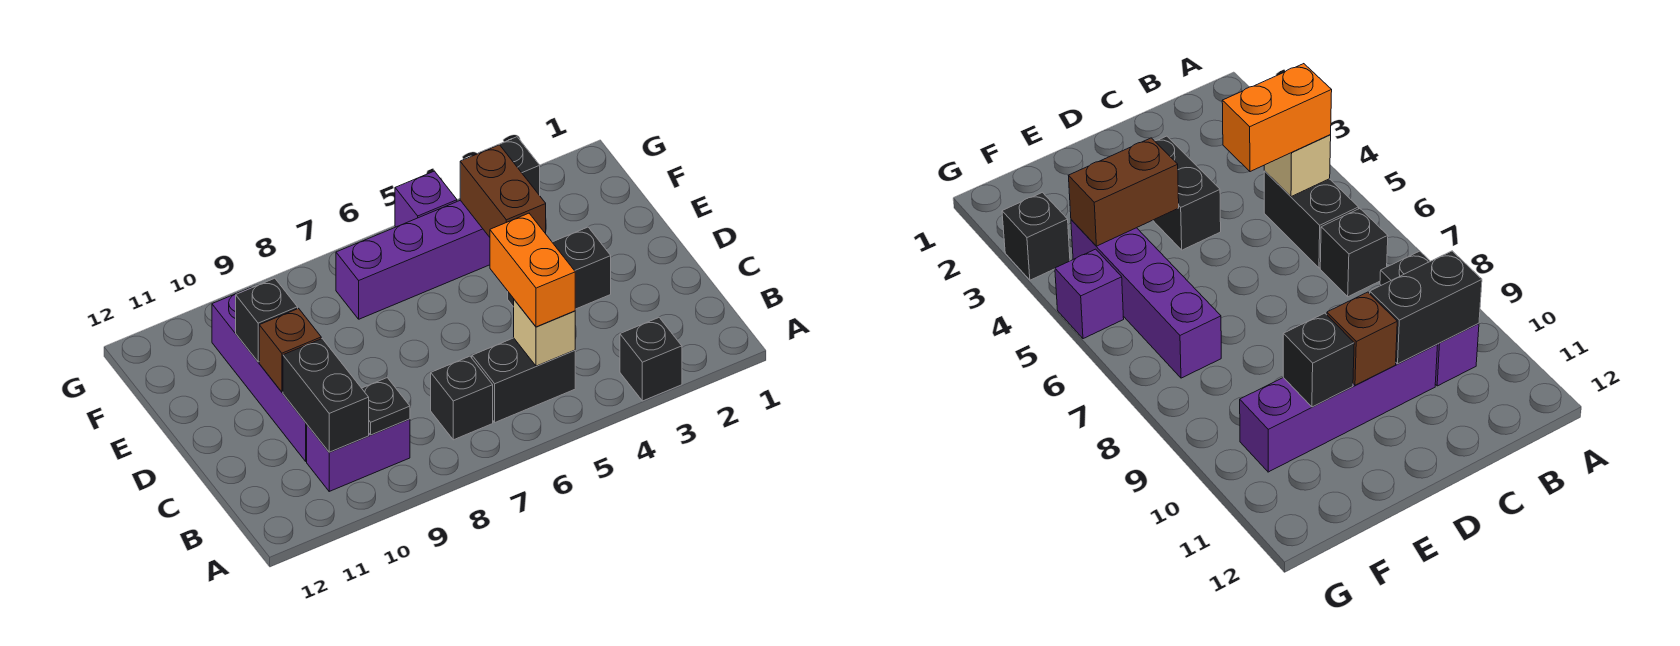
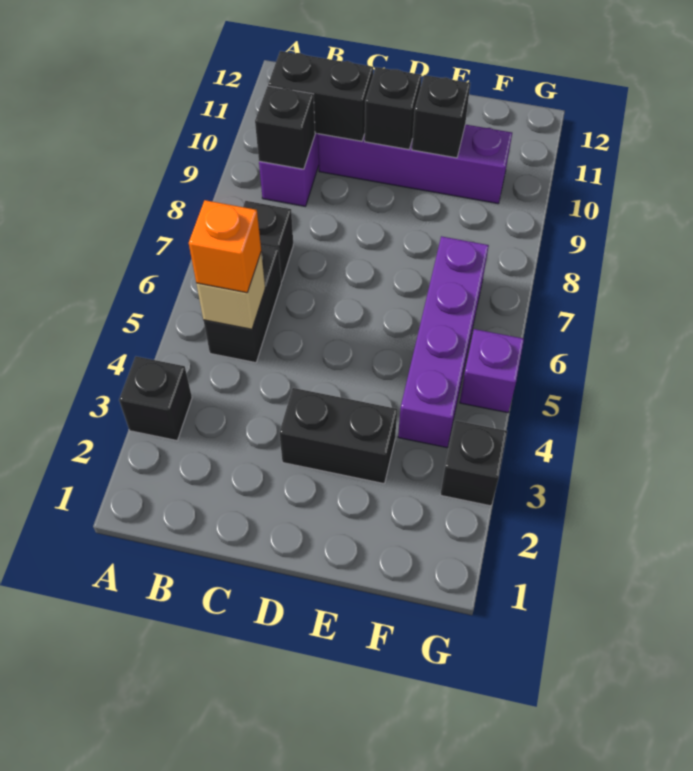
orange 1x2 brick [490,213,575,327] -> orange 1x1 brick [189,200,261,293]
black 1x1 plate [362,378,410,435] -> black 1x1 brick [255,86,315,169]
black 1x2 brick [508,227,611,309] -> black 1x2 brick turned to [279,388,397,484]
brown 1x1 brick [259,308,321,392] -> black 1x1 brick [365,67,422,149]
brown 1x2 brick [460,145,546,237] -> none

